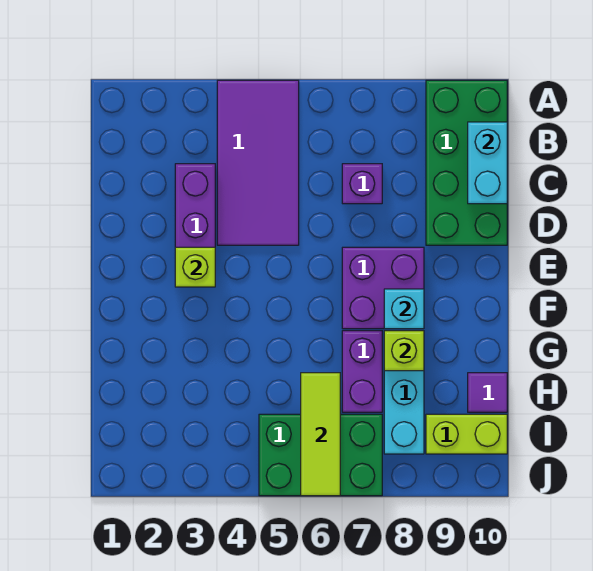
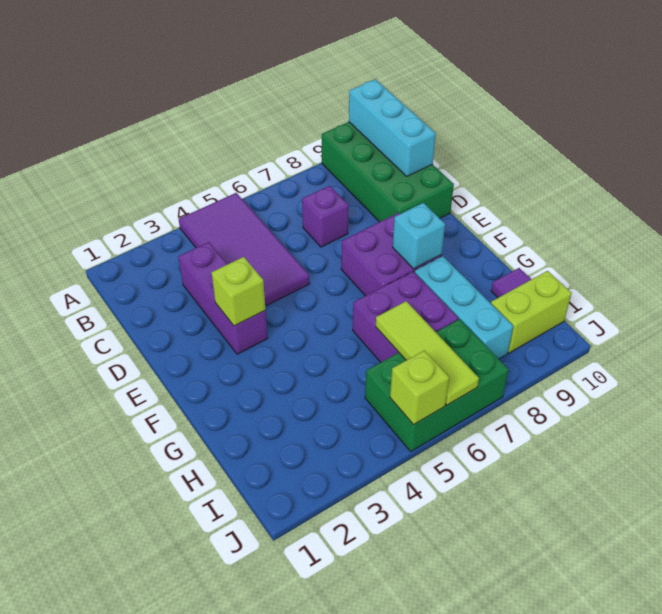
cyan 1x2 brick [468,122,507,204] -> cyan 1x3 brick [349,79,436,176]
purple 1x2 brick [342,331,382,412] -> purple 2x2 brick [353,272,458,362]
lime 1x1 brick [384,331,424,371] -> lime 1x1 brick moved to [390,350,449,425]

